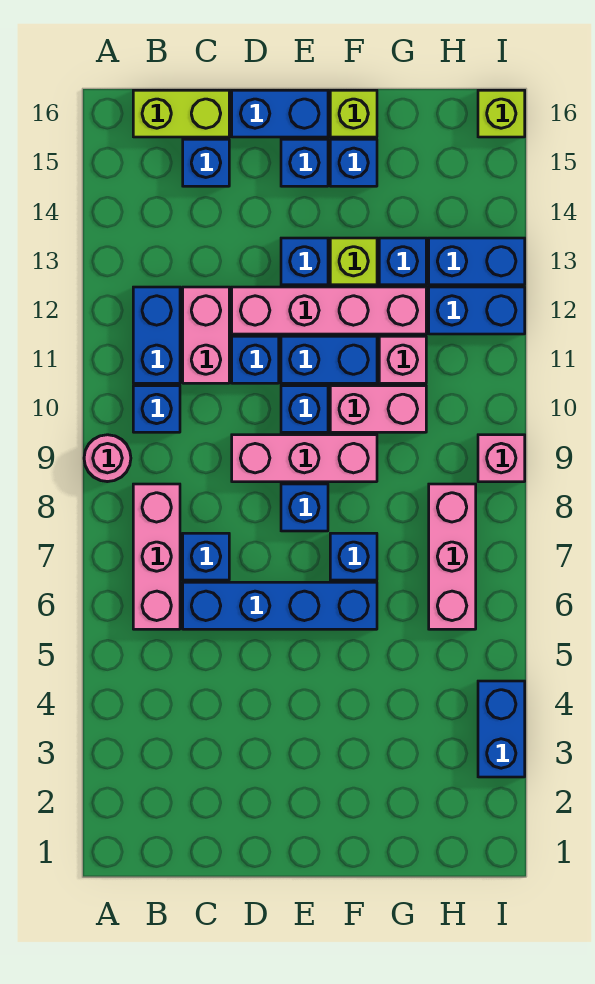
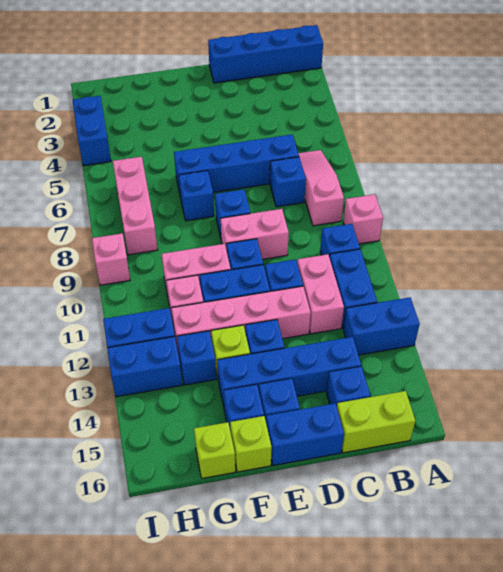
none -> blue 1x4 brick [208,25,323,83]
pink 1x1 round brick [84,435,131,482] -> pink 1x1 brick [343,194,383,244]
none -> blue 1x2 brick [343,297,420,355]
pink 1x3 brick [133,484,180,629] -> pink 1x3 slope [298,150,344,226]
none -> blue 1x4 brick [217,337,361,406]
pink 1x3 brick [232,435,377,482] -> pink 1x2 brick [221,209,289,259]
lime 1x1 brick [478,90,525,137] -> lime 1x1 brick moved to [194,422,235,478]

